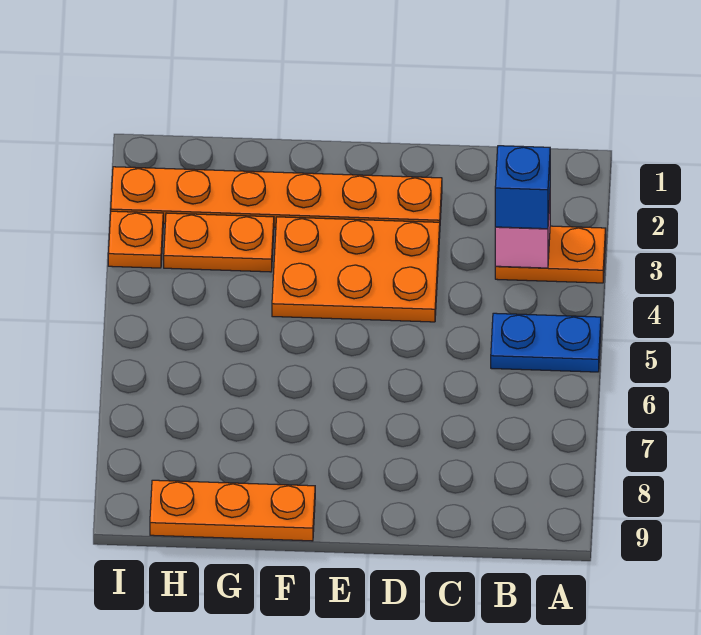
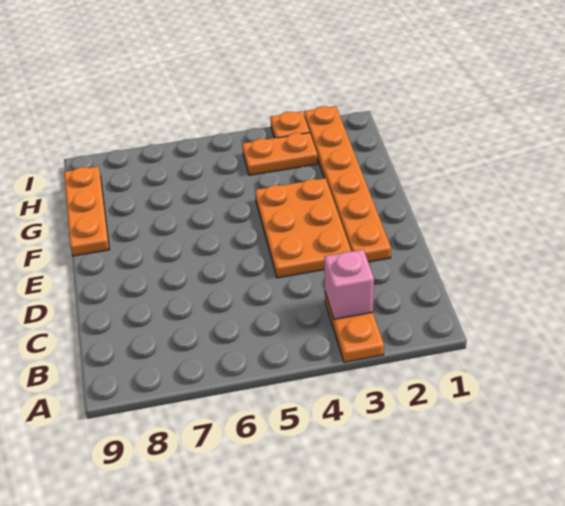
blue 1x2 plate [491,313,601,372] -> none
blue 1x1 brick [495,146,550,229] -> none
orange 1x2 plate [164,213,274,272] -> orange 1x2 plate turned to [242,133,318,175]

